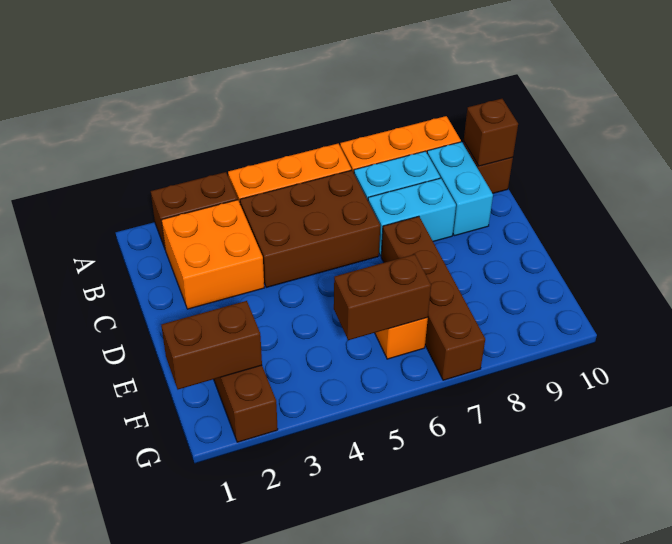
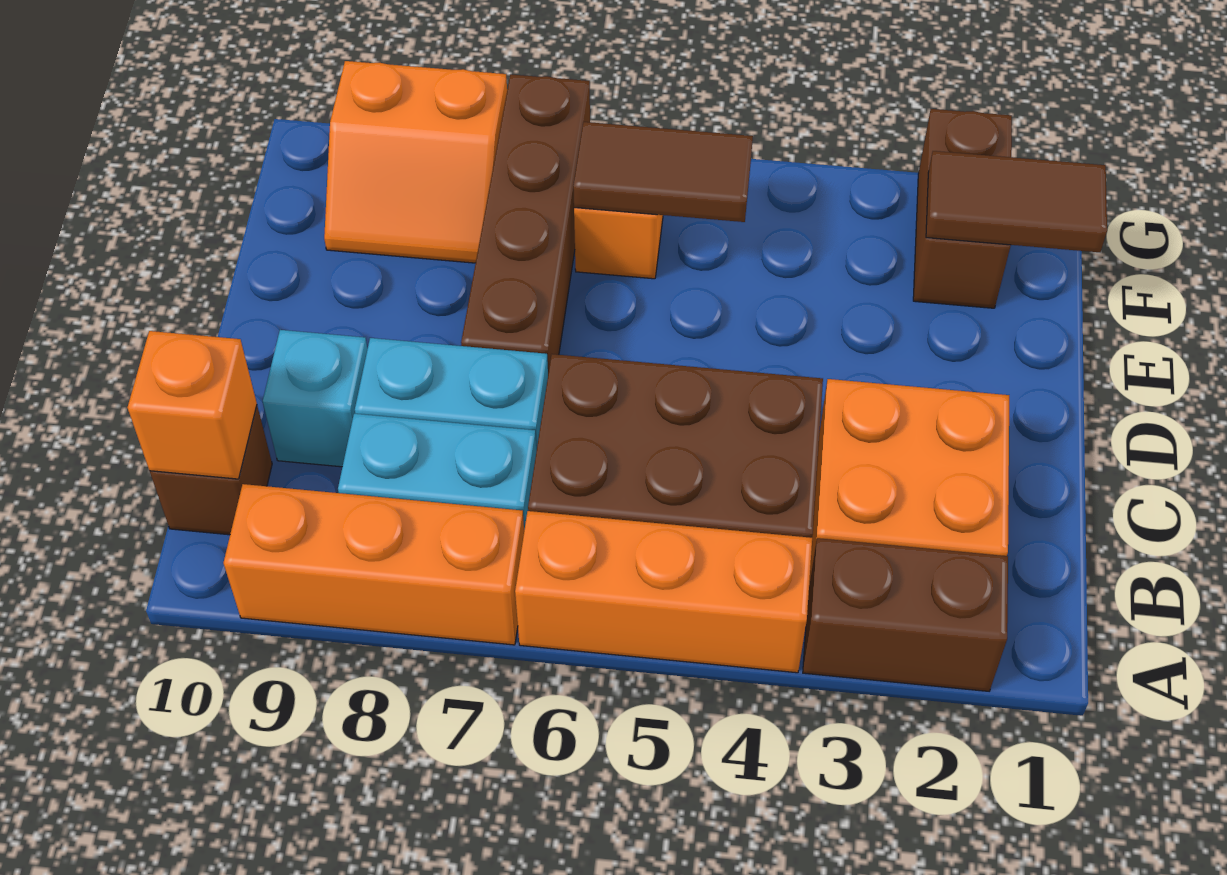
cyan 1x2 brick [427,142,493,236] -> cyan 1x1 brick [263,330,367,467]
brown 1x1 brick [464,99,518,166] -> orange 1x1 brick [127,331,257,479]
brown 1x2 brick [161,301,262,389] -> brown 1x2 tile [926,151,1107,252]
brown 1x2 brick [334,254,431,340] -> brown 1x2 tile [573,122,753,222]
none -> orange 2x2 slope [324,61,507,263]

